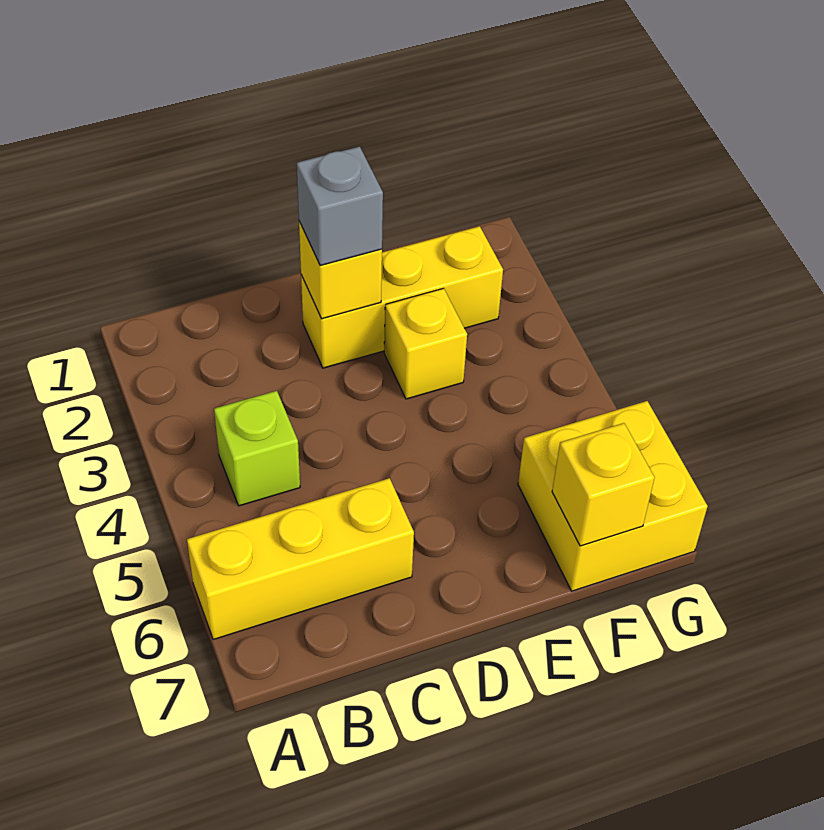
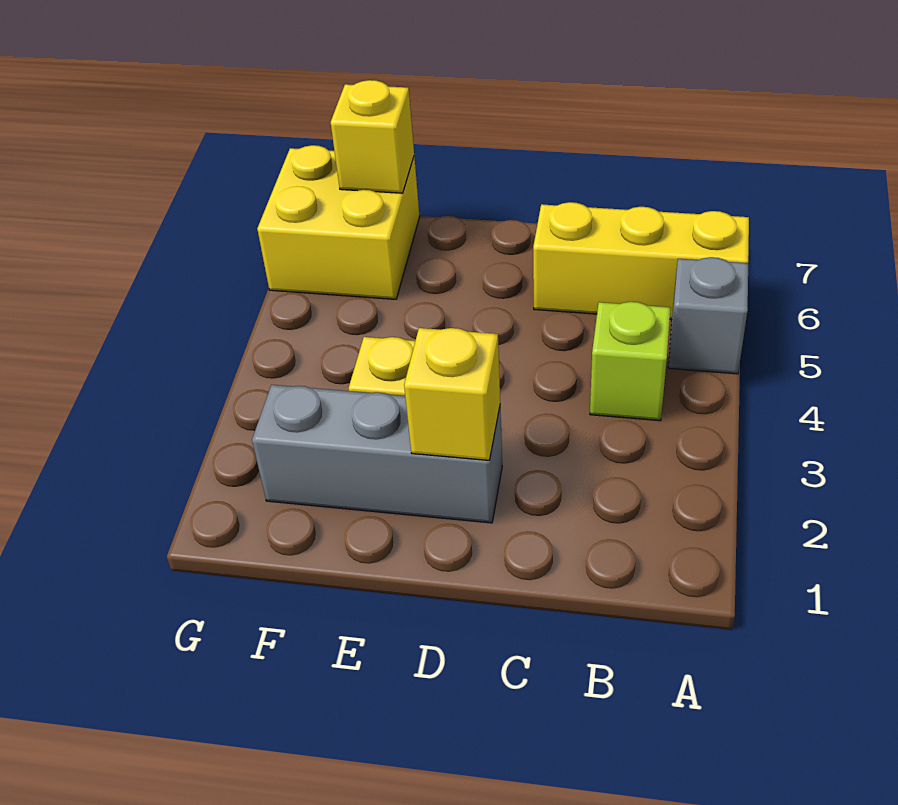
yellow 1x3 brick [301,226,503,368] -> grey 1x3 brick [252,385,502,523]
grey 1x1 brick [297,147,383,266] -> grey 1x1 brick moved to [668,257,748,374]

